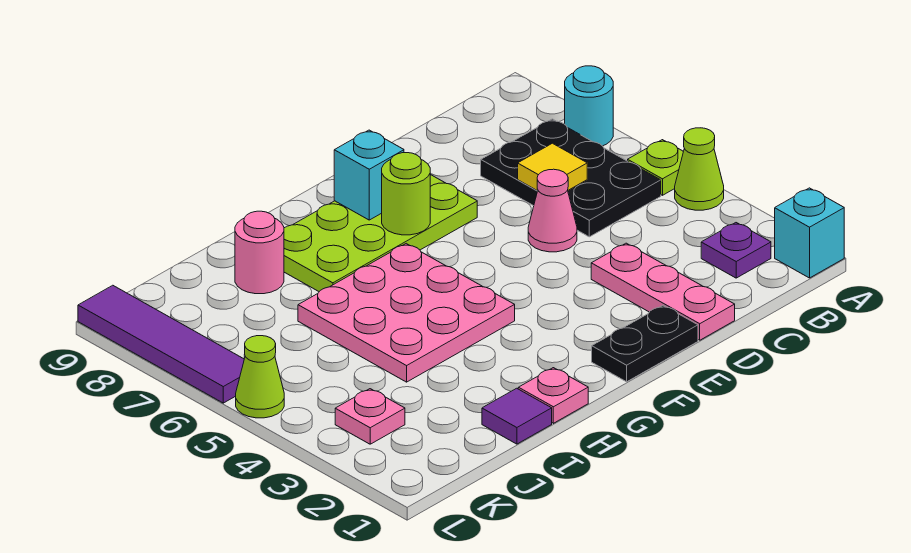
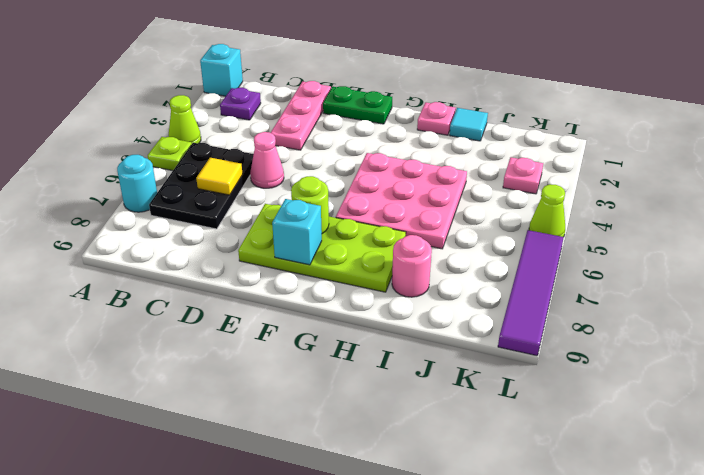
black 1x2 plate [592,305,698,382] -> green 1x2 plate [323,86,392,124]
purple 1x1 tile [482,388,552,444] -> cyan 1x1 tile [450,108,488,141]

